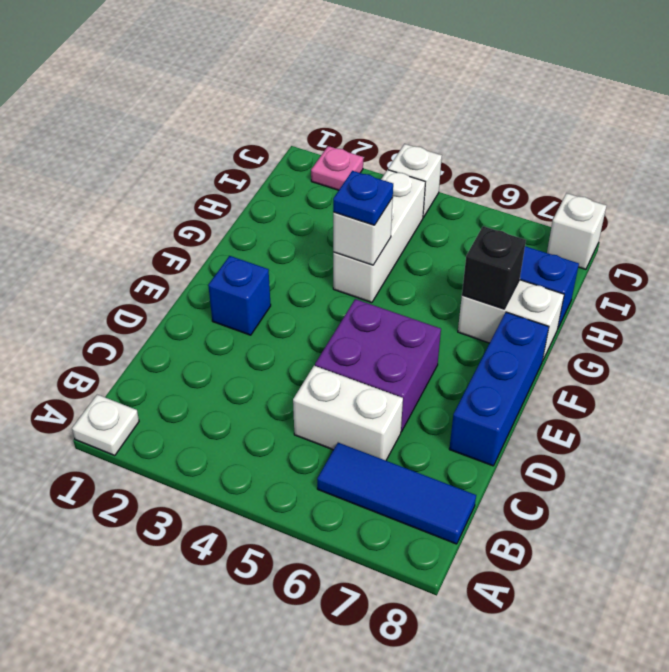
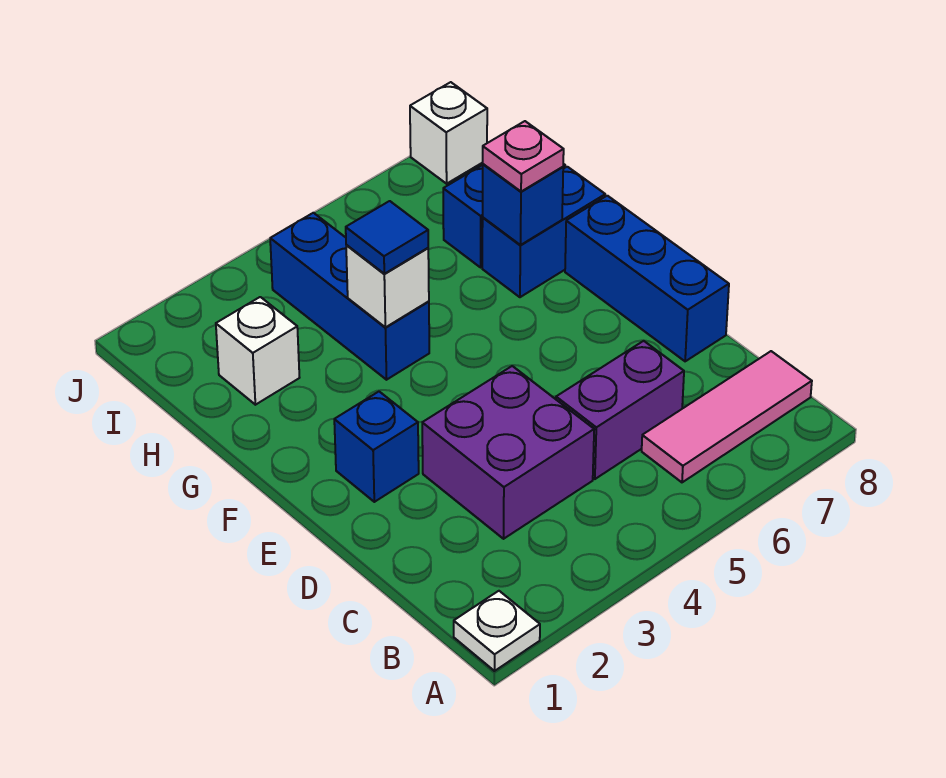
blue 1x3 tile [317,443,476,544] -> pink 1x3 tile [642,351,812,482]
white 1x2 brick [293,366,403,461] -> purple 1x2 brick [556,341,684,479]
purple 2x2 brick [315,299,441,432] -> purple 2x2 brick moved to [422,366,594,539]
white 1x3 brick [333,170,425,303] -> blue 1x3 brick [270,213,429,380]
blue 1x1 plate [333,171,393,225] -> blue 1x1 tile [346,201,428,274]
white 1x2 brick [458,280,564,361] -> blue 1x2 brick [482,167,605,297]
black 1x1 brick [462,226,526,309] -> blue 1x1 brick [483,164,563,245]
pink 1x1 plate [311,146,363,190] -> pink 1x1 plate moved to [483,121,564,192]
white 1x1 brick [388,144,442,217] -> white 1x1 brick moved to [216,297,300,405]

